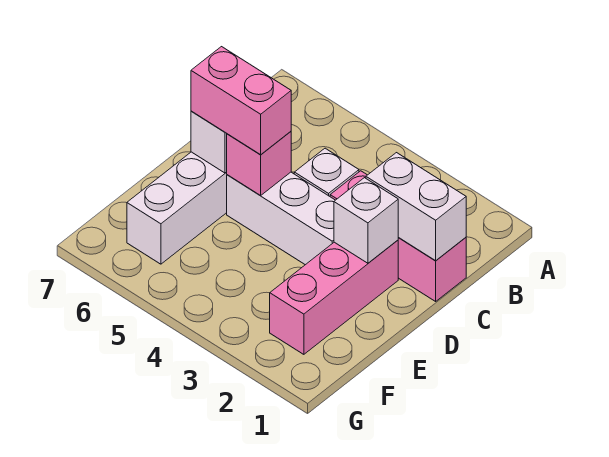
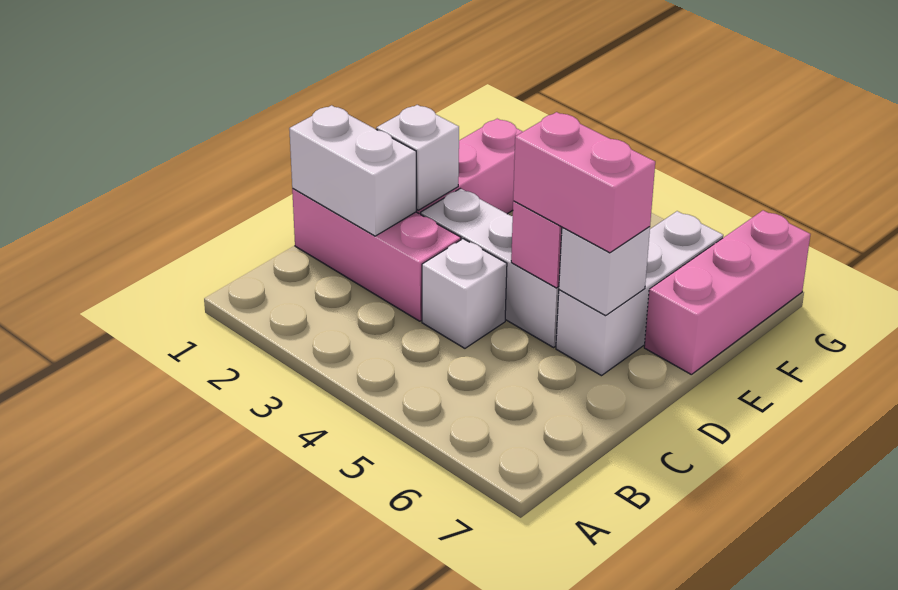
none -> pink 1x3 brick [644,210,810,374]

